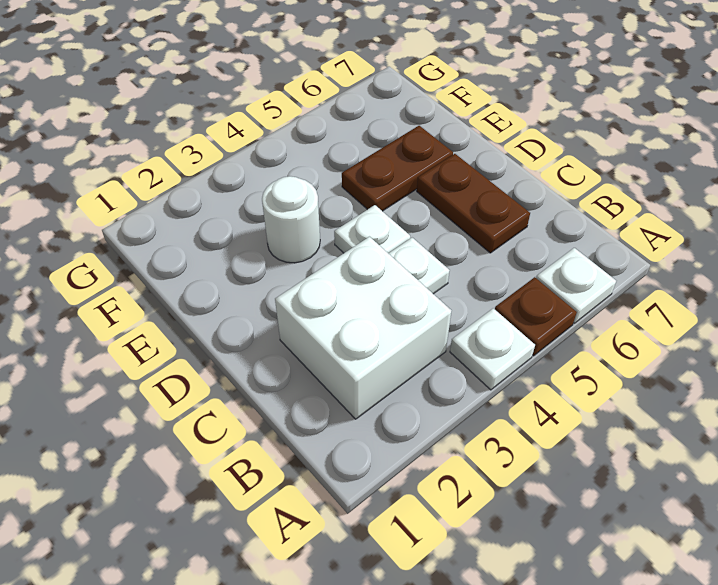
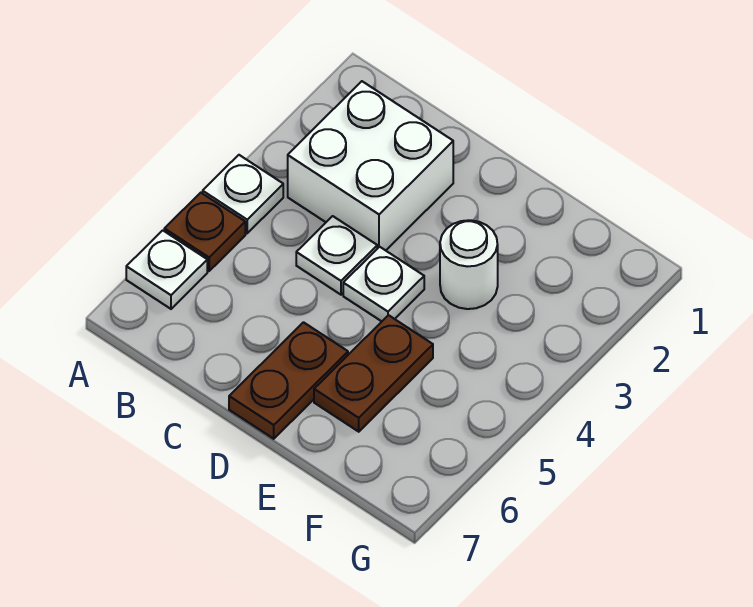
brown 1x2 plate [417,154,530,253] -> brown 1x2 plate turned to [229,322,348,439]

